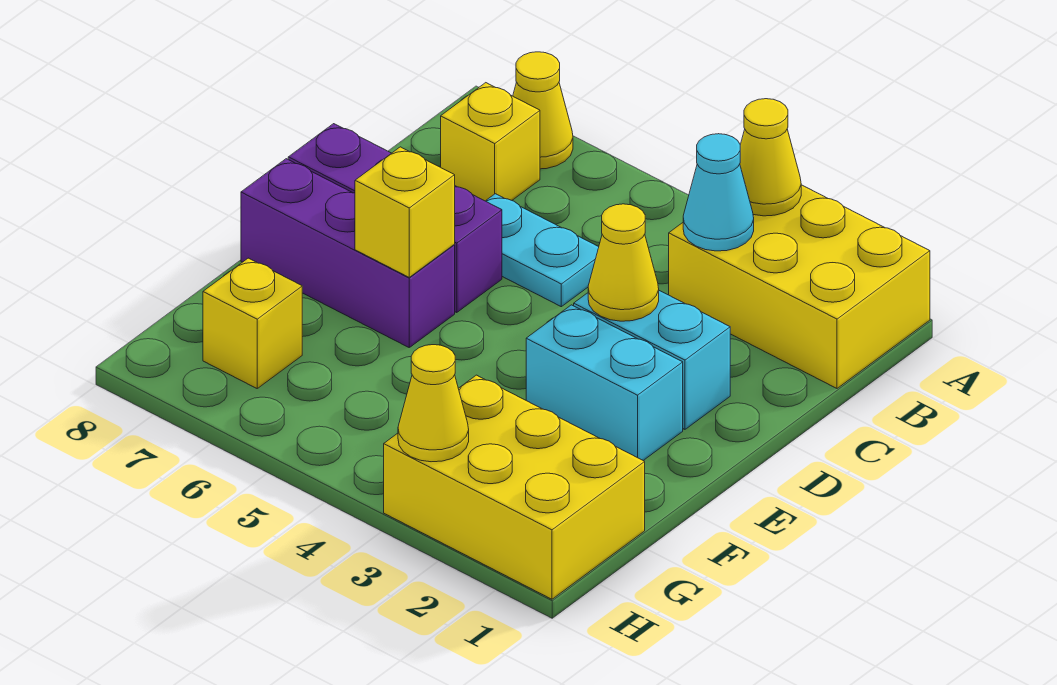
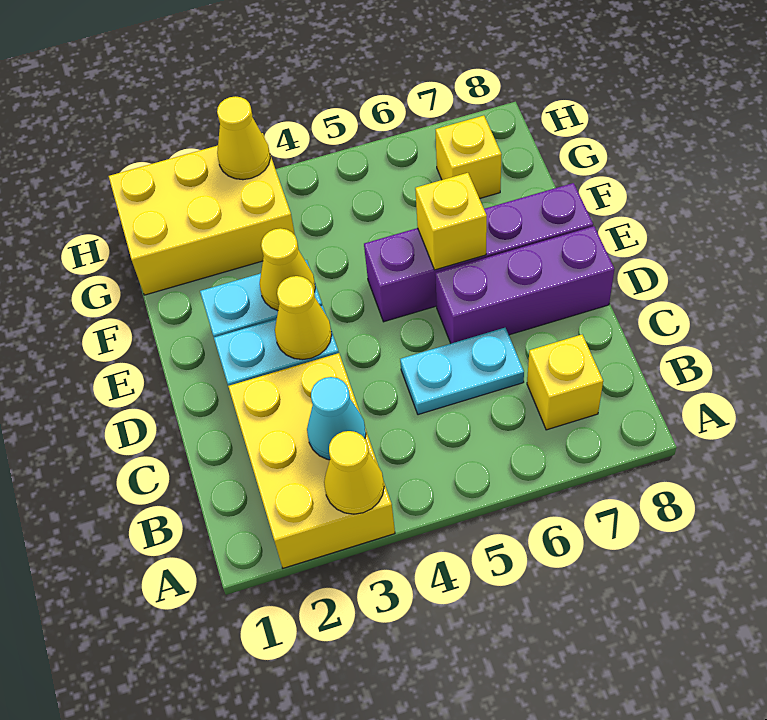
yellow 2x3 brick [669,185,930,388] -> yellow 2x3 brick turned to [228,353,395,568]
yellow 1x1 cone [513,52,573,169] -> yellow 1x1 cone moved to [260,228,315,311]
purple 1x3 brick [241,159,455,347] -> purple 1x4 brick [364,183,593,322]

